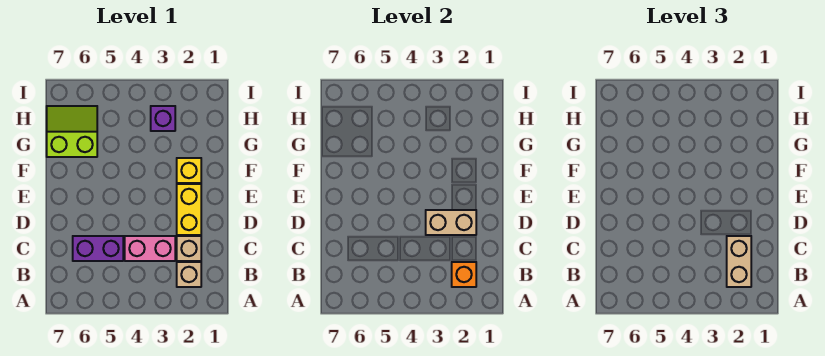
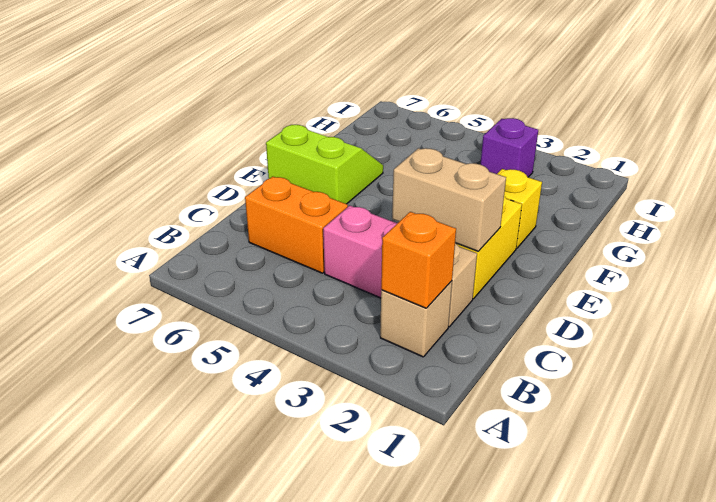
tan 1x2 brick [727,236,751,287] -> none
purple 1x2 brick [73,236,123,261] -> orange 1x2 brick [245,177,348,273]
lime 2x2 slope [47,106,97,157] -> lime 2x2 slope moved to [266,125,383,204]

